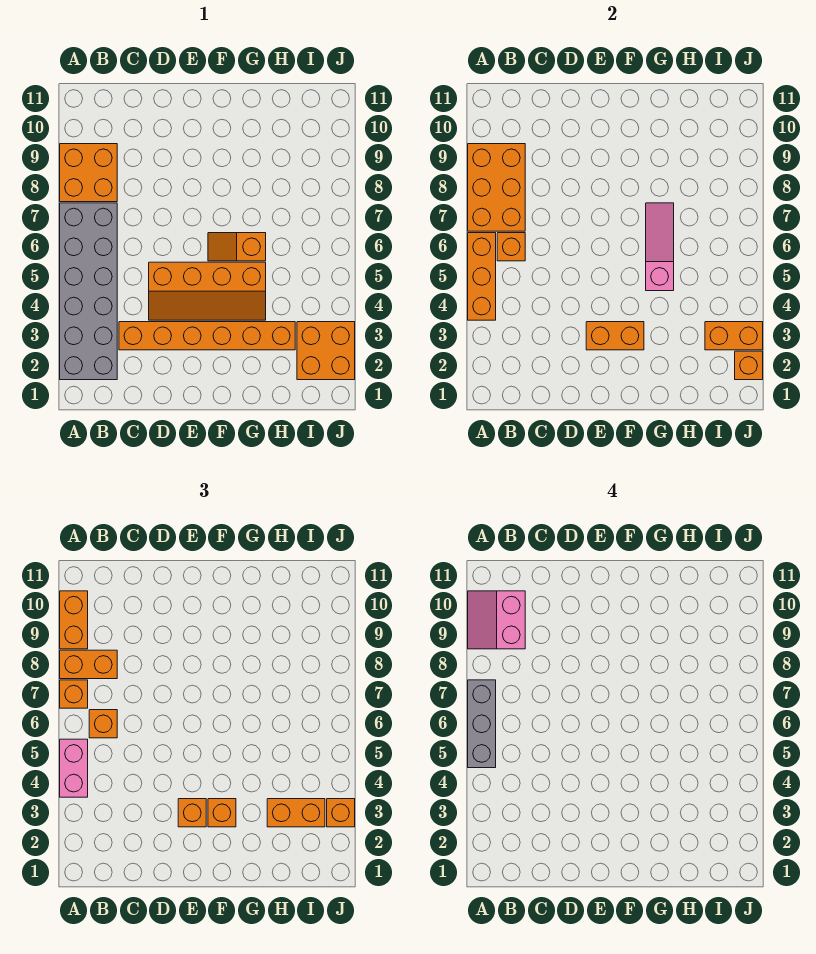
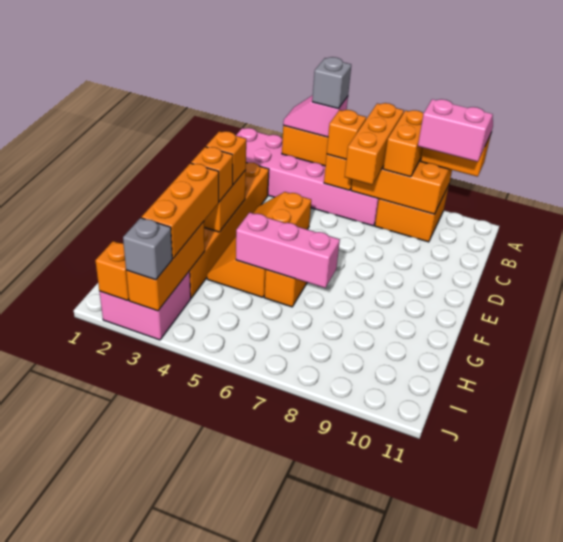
grey 2x6 brick [60,203,117,380] -> pink 2x6 brick [236,128,379,226]
pink 1x2 brick [60,739,88,797] -> pink 1x2 slope [283,95,348,137]
grey 1x3 brick [468,680,496,768] -> grey 1x1 brick [312,57,351,109]
orange 1x1 brick [60,680,88,708] -> orange 1x3 brick [345,103,404,185]
pink 1x3 slope [646,203,674,291] -> pink 1x3 brick [236,212,340,288]
orange 1x2 brick [267,799,325,827] -> orange 1x3 brick [141,163,219,259]
orange 2x2 brick [297,322,355,380] -> pink 2x2 brick [99,271,191,340]
orange 1x2 brick [705,322,763,350] -> orange 1x3 brick [126,222,205,311]
orange 1x1 brick [327,799,355,827] -> grey 1x1 brick [123,218,172,280]

